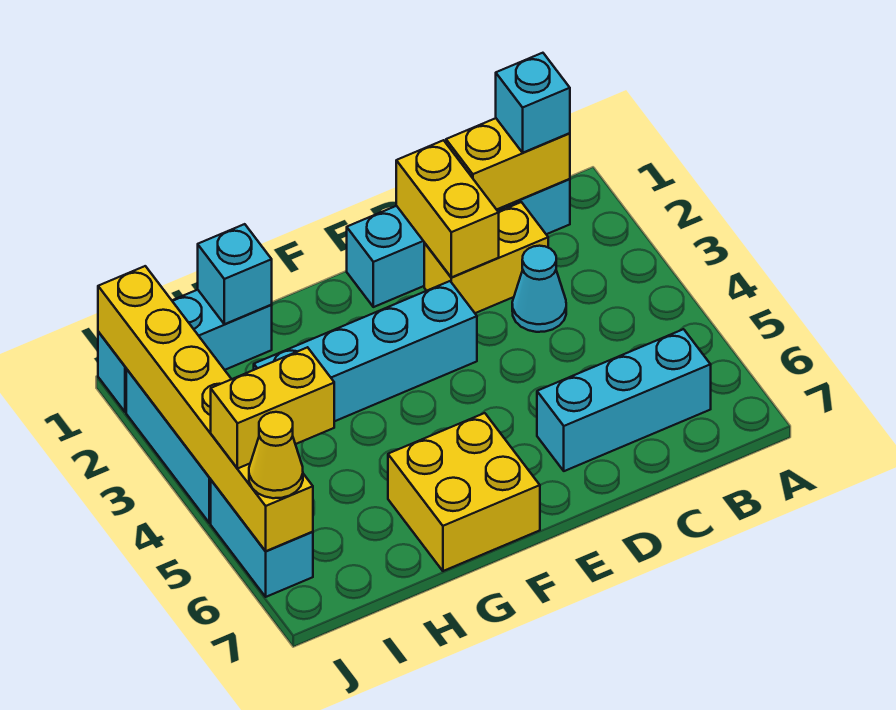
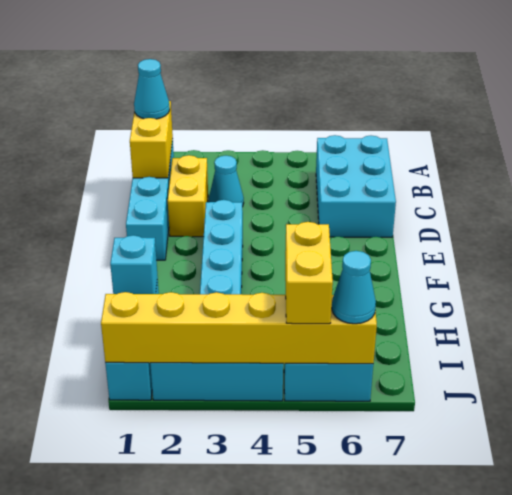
cyan 1x1 brick [496,53,570,153] -> cyan 1x1 cone [134,59,170,119]
cyan 1x3 brick [537,329,711,471] -> cyan 2x3 brick [316,135,396,237]
yellow 1x2 brick [396,140,499,277] -> none
yellow 2x2 brick [388,413,540,571] -> none
yellow 1x1 cone [249,412,303,498] -> cyan 1x1 cone [332,251,376,324]

